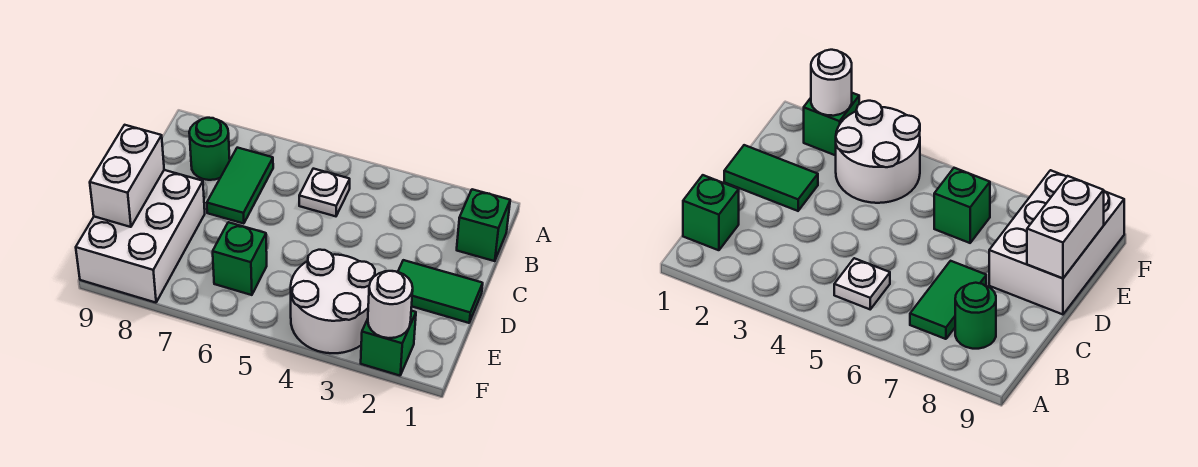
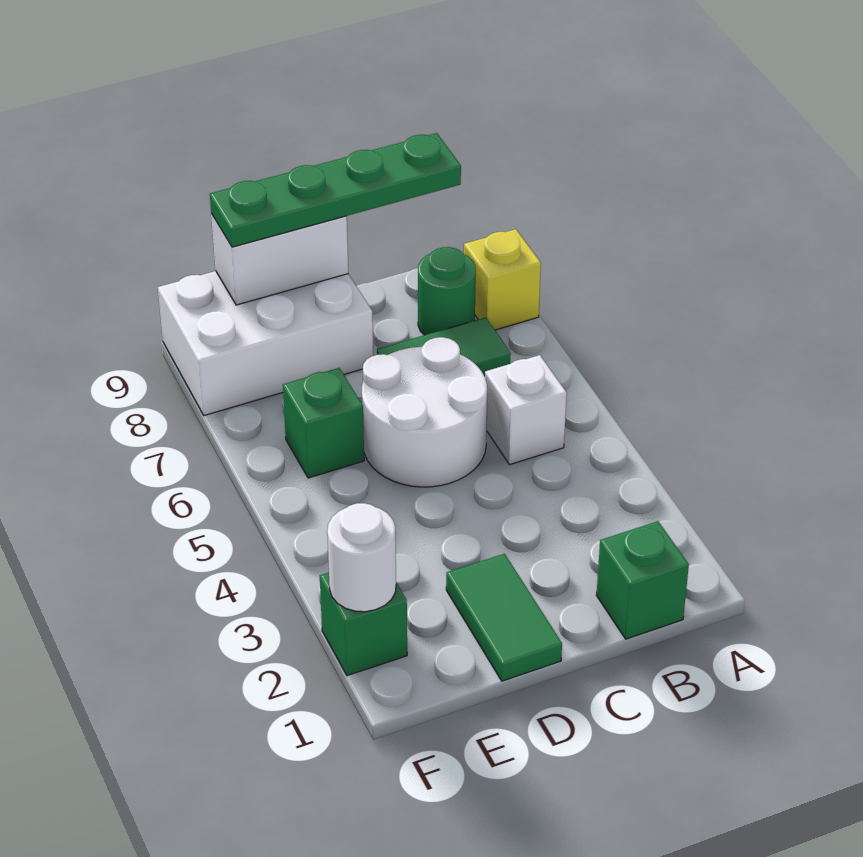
none -> yellow 1x1 brick [464,229,541,330]
white 1x1 plate [299,169,350,216] -> white 1x1 brick [485,355,567,465]
none -> green 1x4 plate [210,133,461,247]
white 2x2 round brick [291,250,375,353] -> white 2x2 round brick moved to [362,337,487,487]

